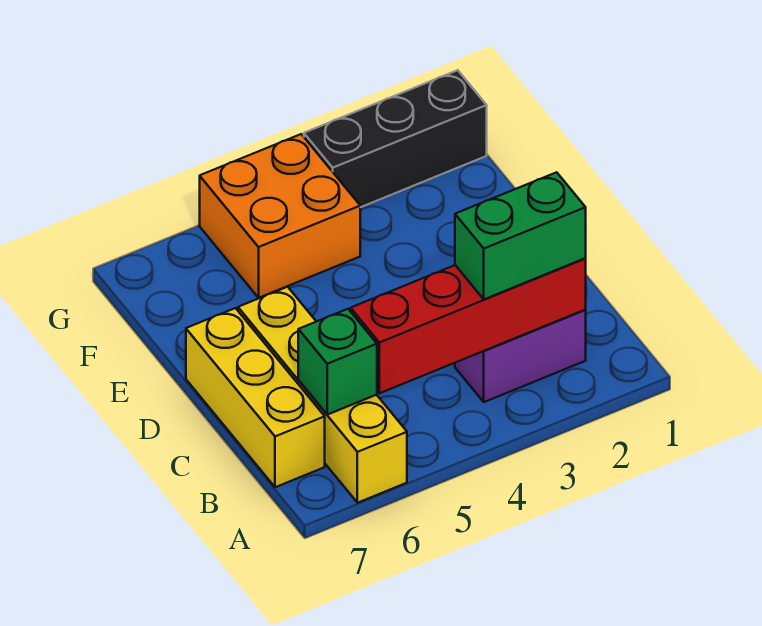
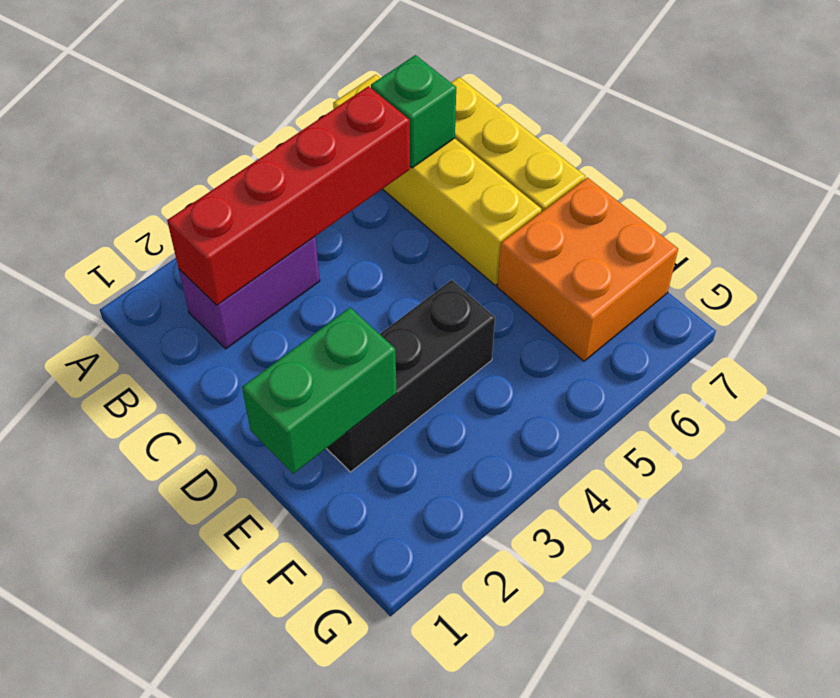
green 1x2 brick [455,172,586,299] -> green 1x2 brick moved to [242,308,397,474]
orange 2x2 brick [200,134,360,298] -> orange 2x2 brick moved to [497,178,678,361]
black 1x3 brick [304,70,487,207] -> black 1x3 brick moved to [326,280,495,472]

